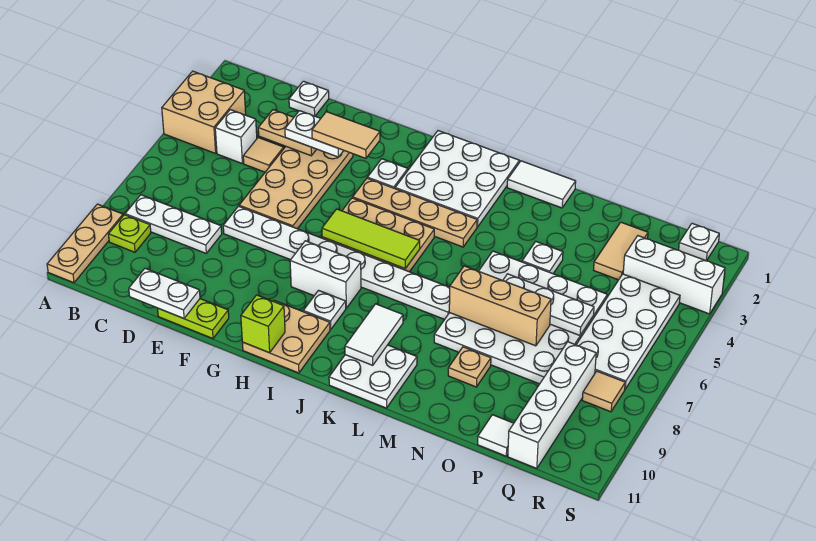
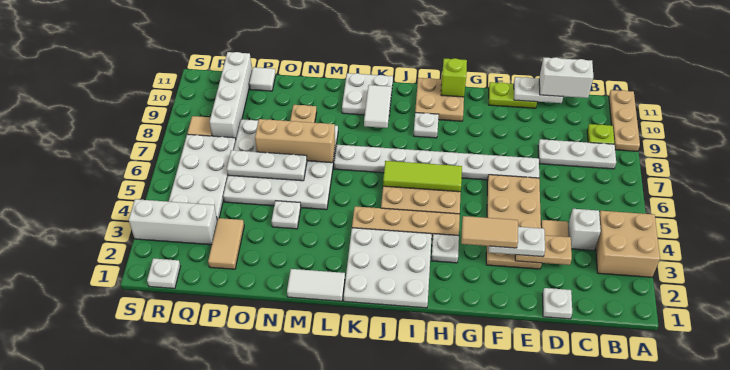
white 1x2 brick [290,241,361,308] -> white 1x2 brick moved to [539,57,593,98]

